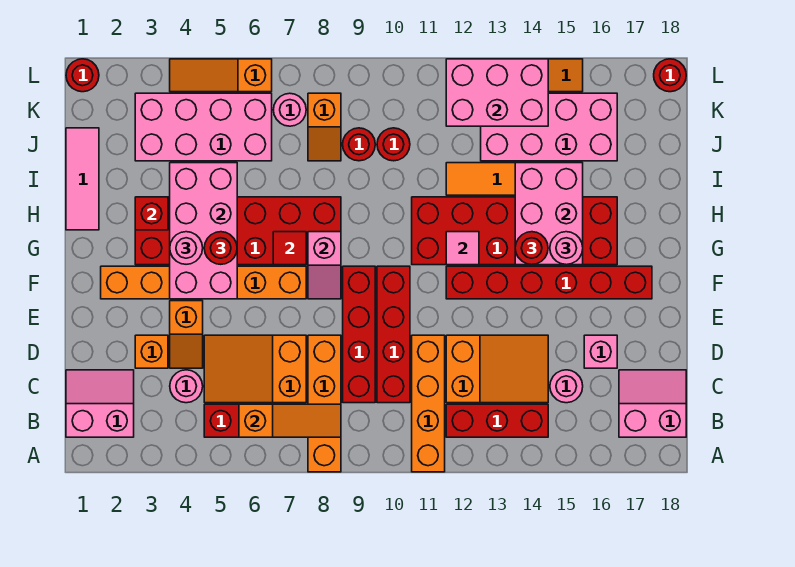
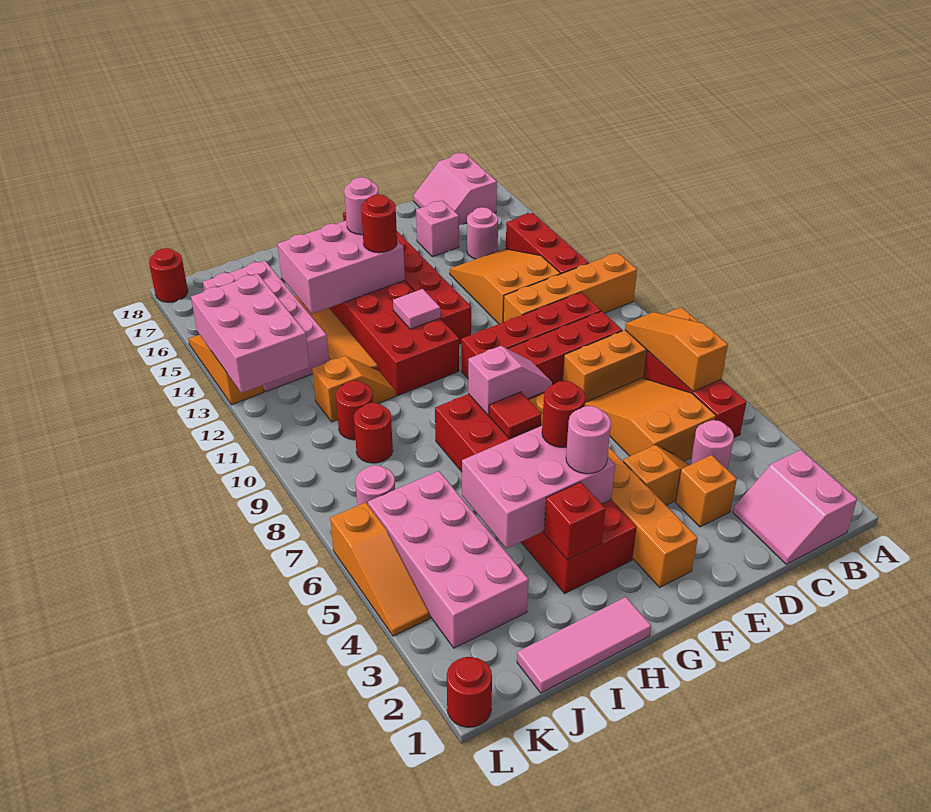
orange 2x3 slope [204,335,306,403] -> orange 2x3 slope turned to [585,378,716,461]
pink 2x4 brick [170,163,237,299] -> pink 2x3 brick [462,426,615,549]
orange 1x2 slope [308,93,341,161] -> orange 1x2 slope moved to [312,356,396,422]

